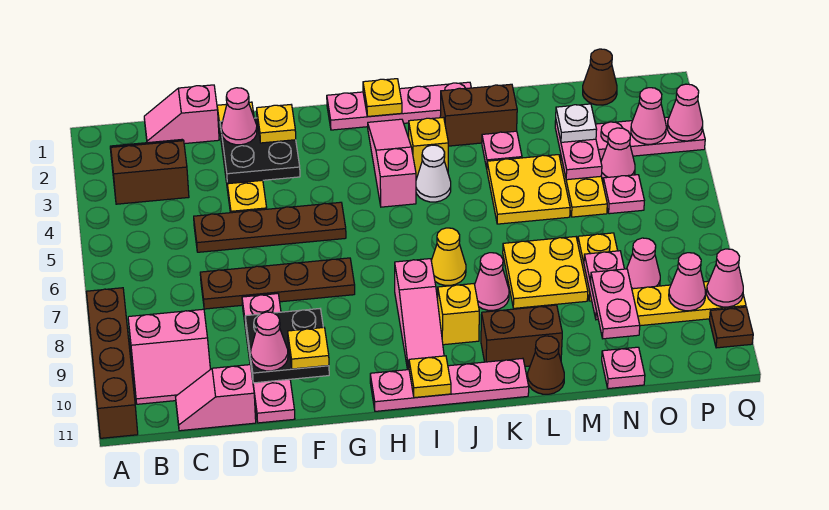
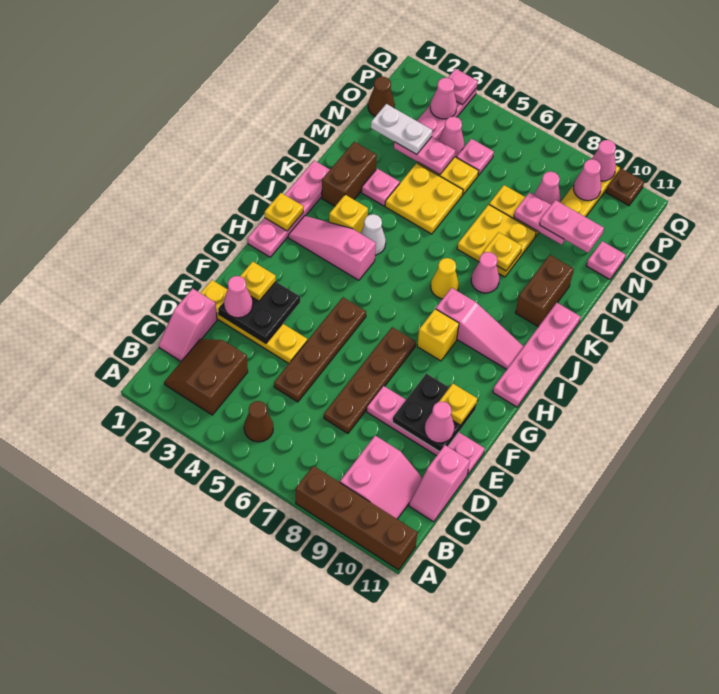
yellow 1x1 plate [409,356,451,398] -> yellow 1x1 plate moved to [483,232,522,271]
yellow 1x1 brick [438,284,479,345] -> yellow 1x1 brick moved to [417,309,459,361]
brown 1x1 cone [528,336,564,394] -> brown 1x1 cone moved to [244,401,273,442]
white 1x1 plate [556,104,597,142] -> white 1x2 plate [371,104,432,155]
pink 1x1 cone [667,84,703,141] -> pink 1x1 plate [448,69,478,105]

